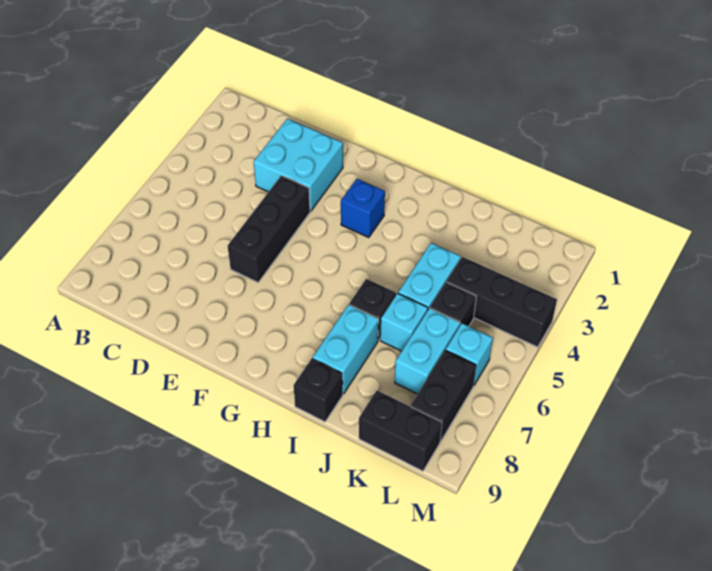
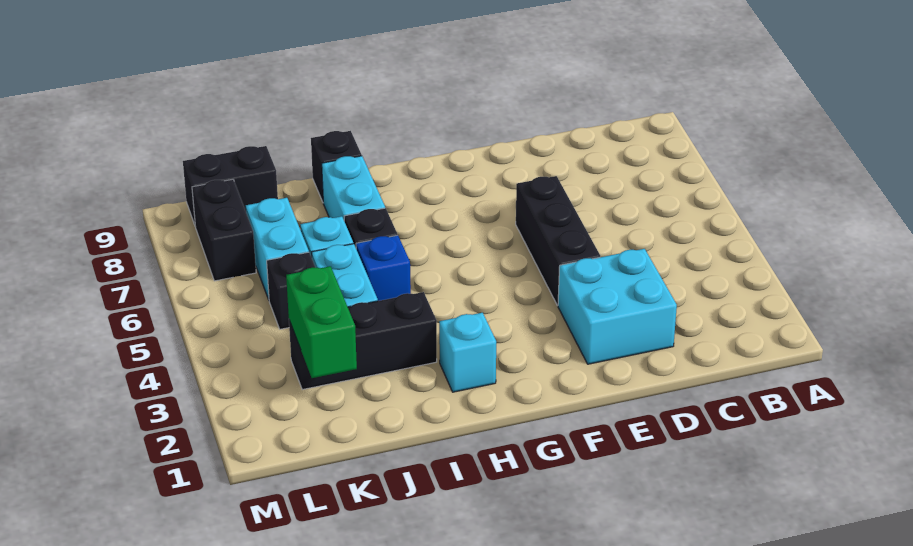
blue 1x1 brick [341,179,385,238] -> blue 1x1 brick moved to [356,235,411,301]
none -> green 1x2 brick [286,266,357,378]
black 1x3 brick [447,257,557,347] -> black 1x3 brick moved to [289,292,437,390]
cyan 1x1 brick [446,323,493,385] -> cyan 1x1 brick moved to [439,313,496,392]

